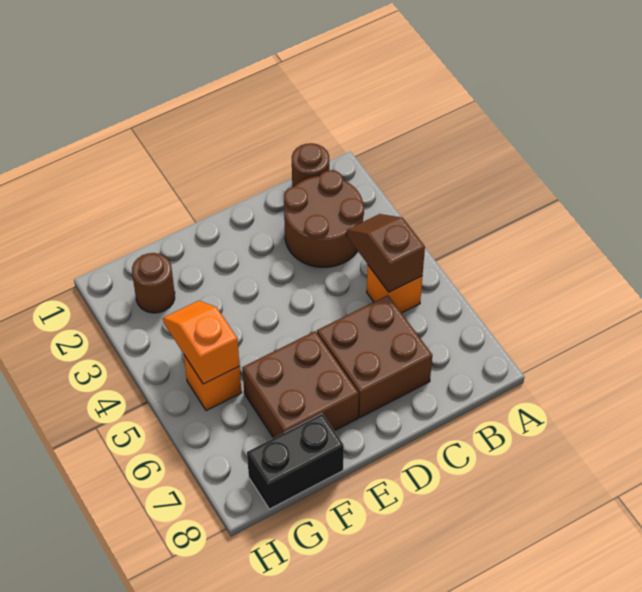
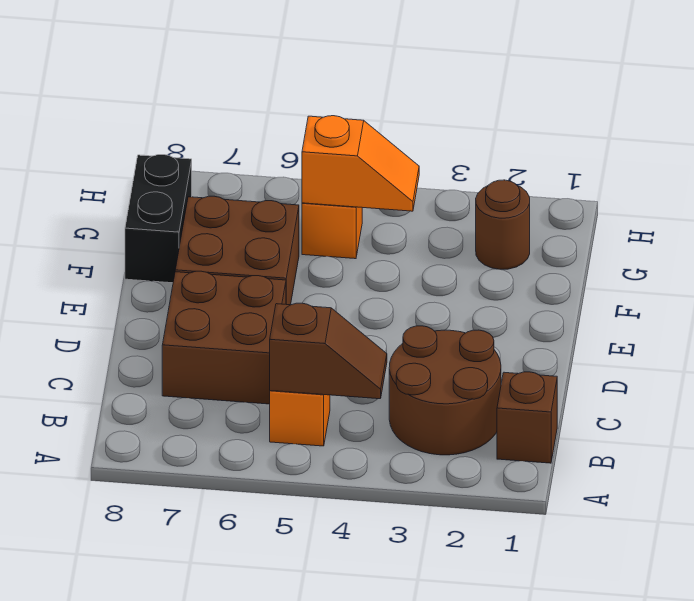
brown 1x1 round brick [292,143,329,187] -> brown 1x1 brick [497,372,557,463]

